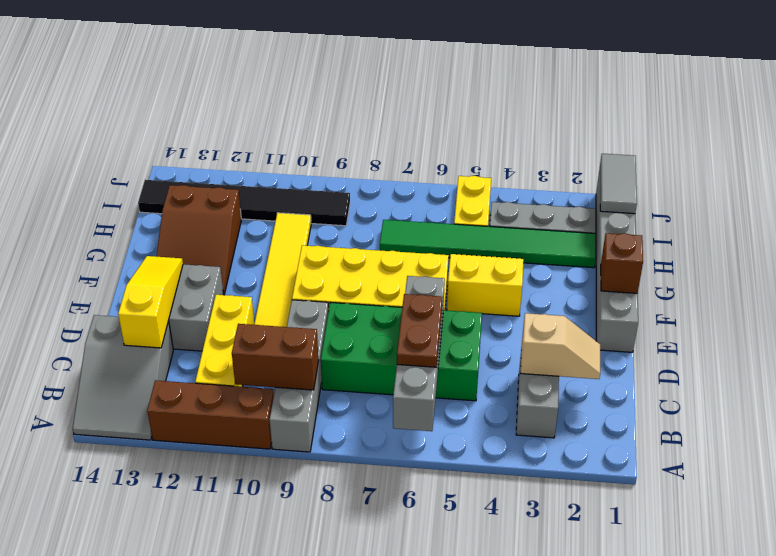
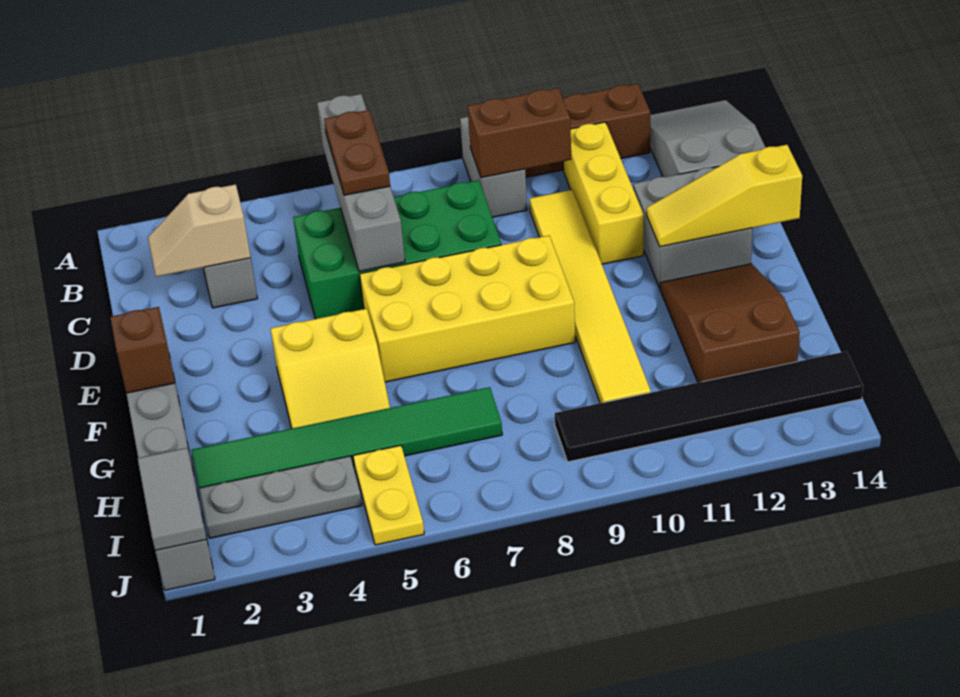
grey 1x4 brick [270,300,329,452] -> grey 1x2 brick [460,117,527,217]
yellow 1x3 slope [118,256,183,348] -> yellow 1x3 slope turned to [647,145,802,247]

